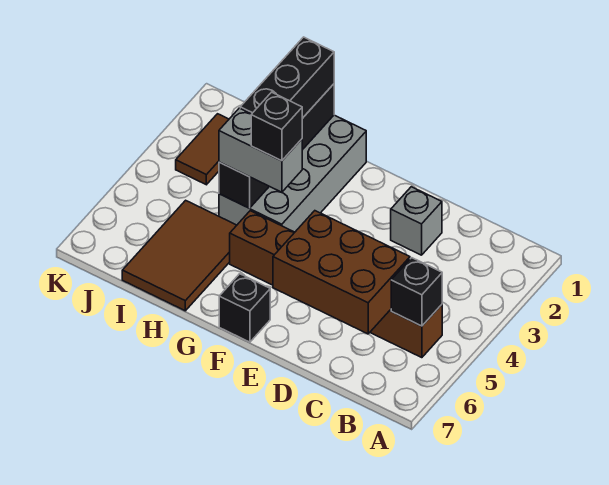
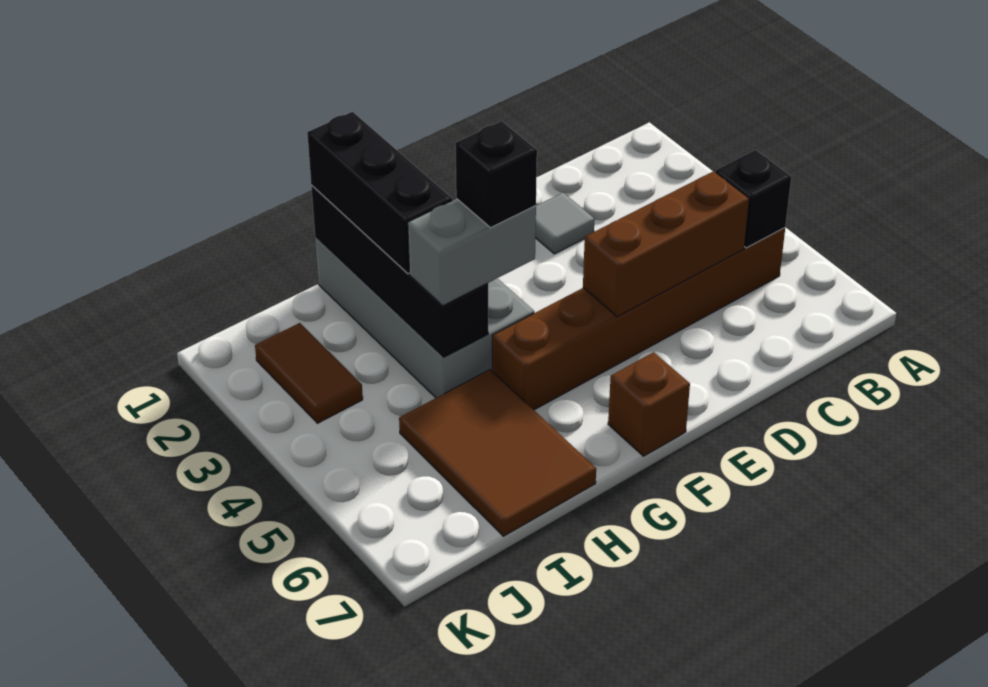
brown 2x3 brick [273,211,410,334] -> brown 1x3 brick [583,171,749,317]
grey 1x1 brick [391,187,442,255] -> grey 1x1 tile [535,193,594,254]
black 1x1 brick [219,274,270,342] -> brown 1x1 brick [608,352,690,456]

